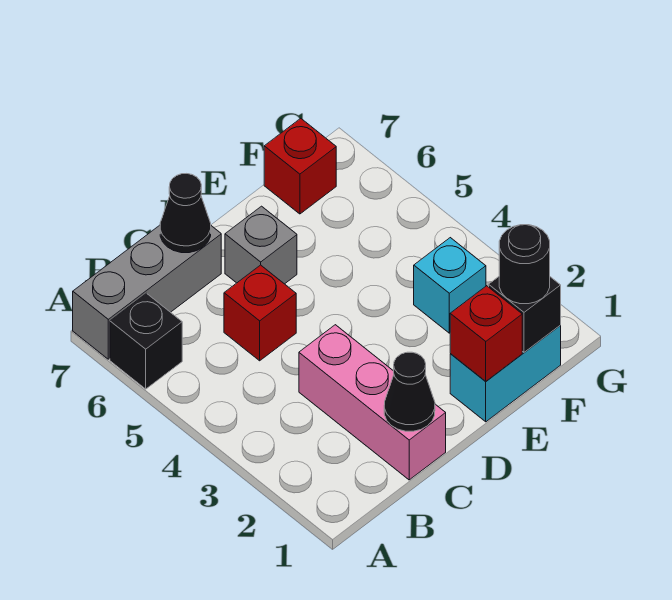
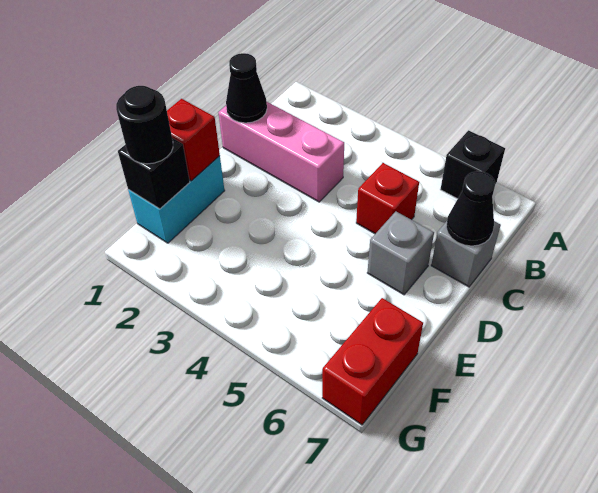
grey 1x3 brick [73,225,221,359] -> grey 1x1 brick [431,221,501,287]
cyan 1x1 brick [414,238,486,333] -> none
red 1x1 brick [264,118,336,214] -> red 1x2 brick [322,298,423,425]

